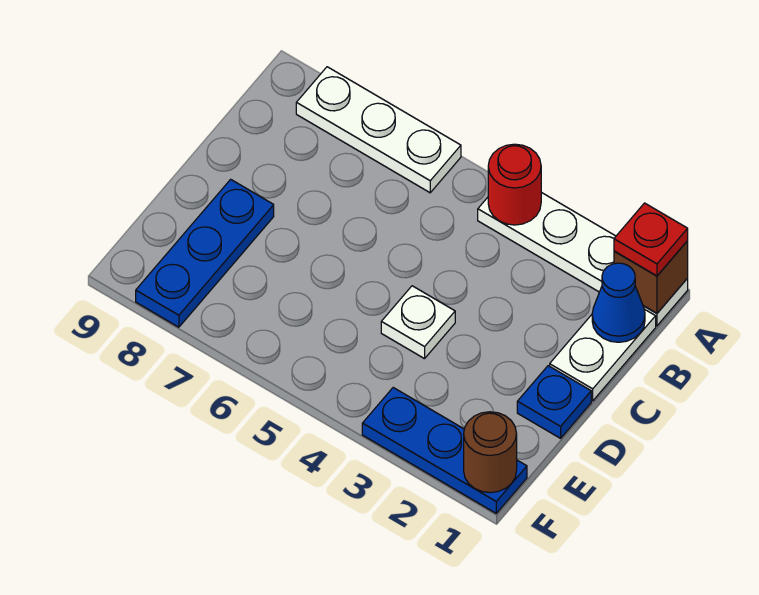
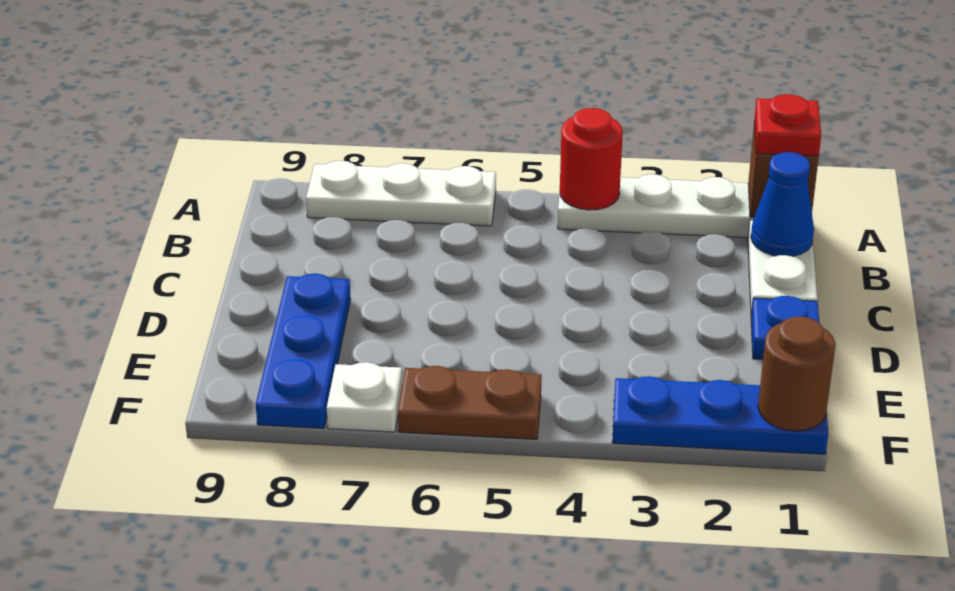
white 1x1 plate [381,286,455,359] -> white 1x1 plate moved to [327,362,402,432]
none -> brown 1x2 plate [398,366,542,439]

